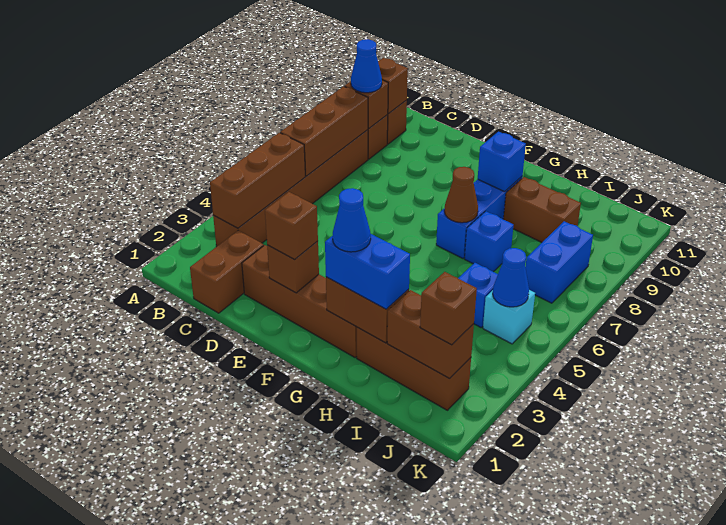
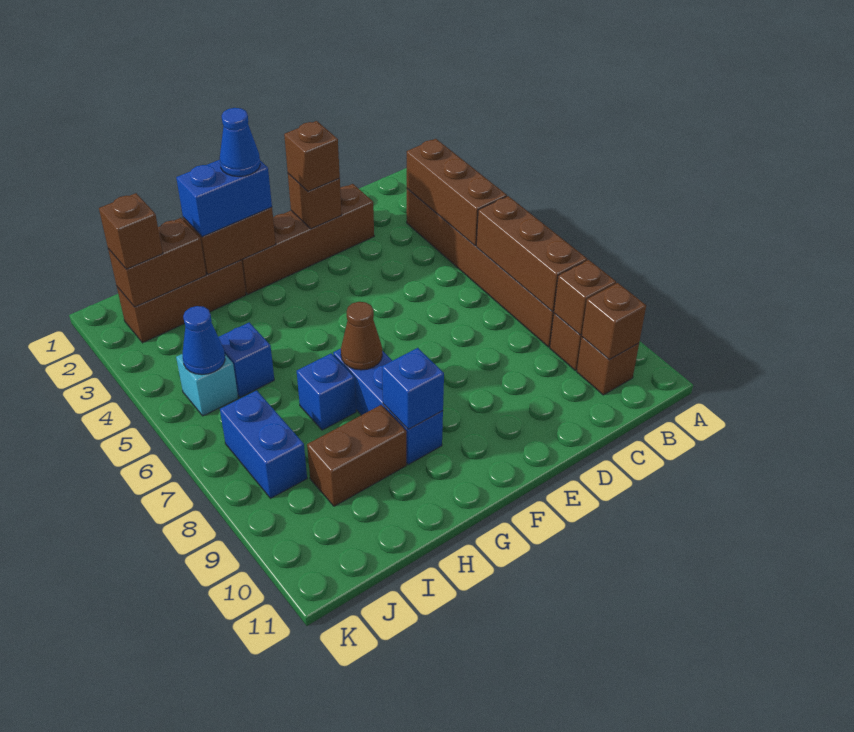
blue 1x1 cone [351,39,382,93] -> none
brown 1x2 brick [190,231,264,313] -> none

